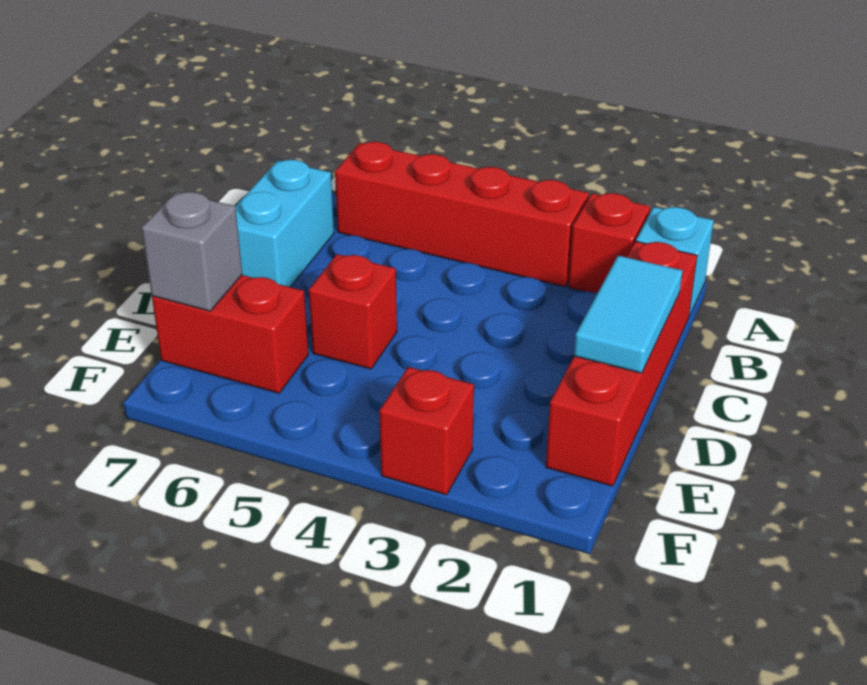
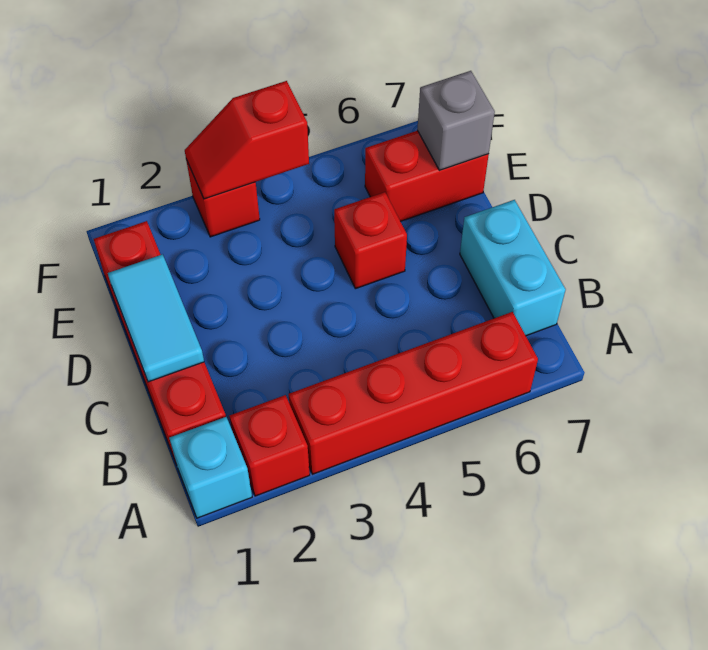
none -> red 1x2 slope [185,81,309,199]

